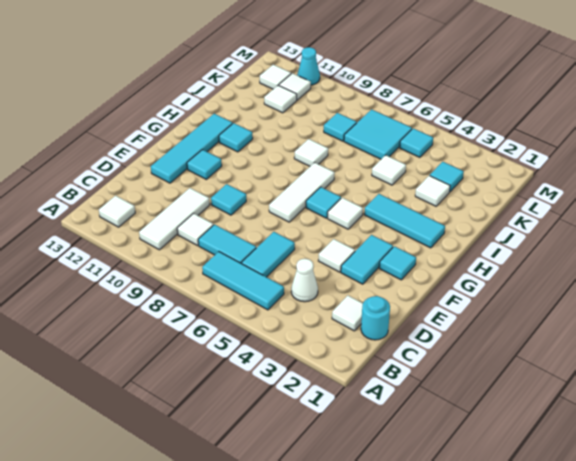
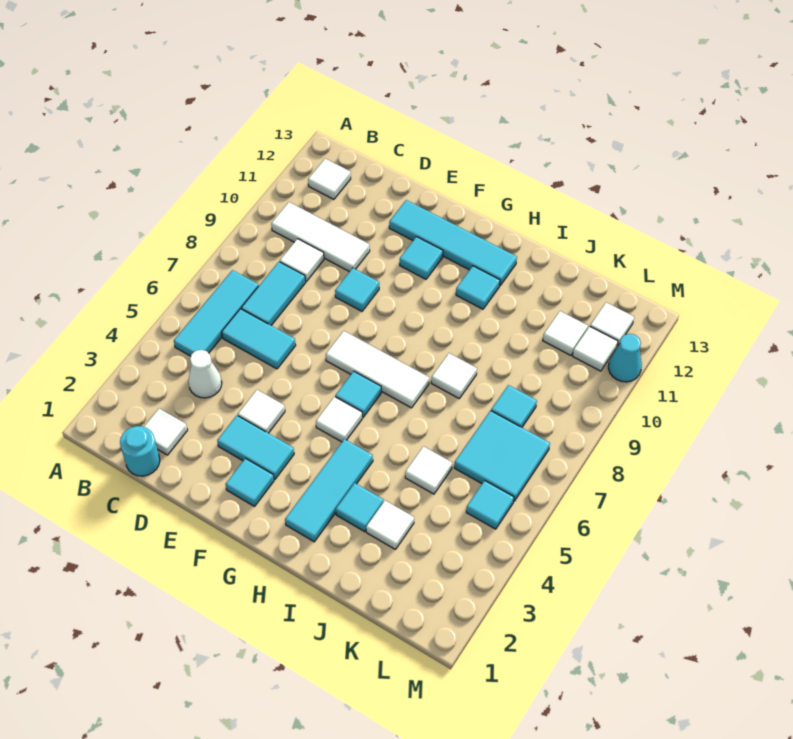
cyan 1x1 tile [430,162,464,192] -> cyan 1x1 tile moved to [336,483,383,532]

